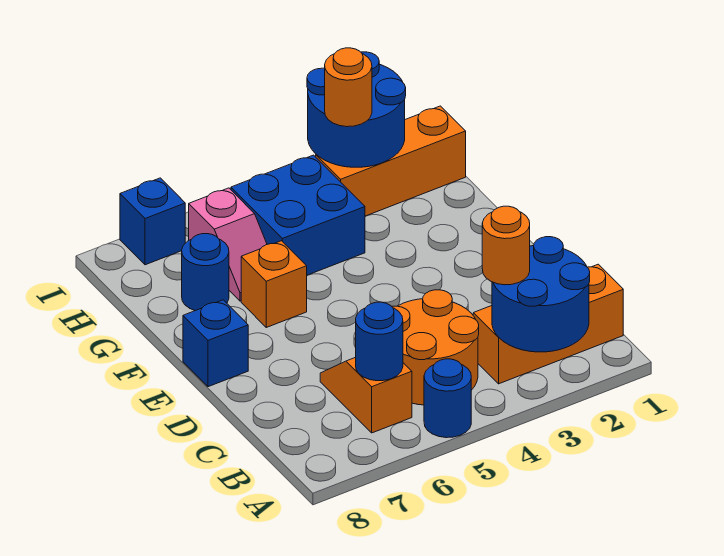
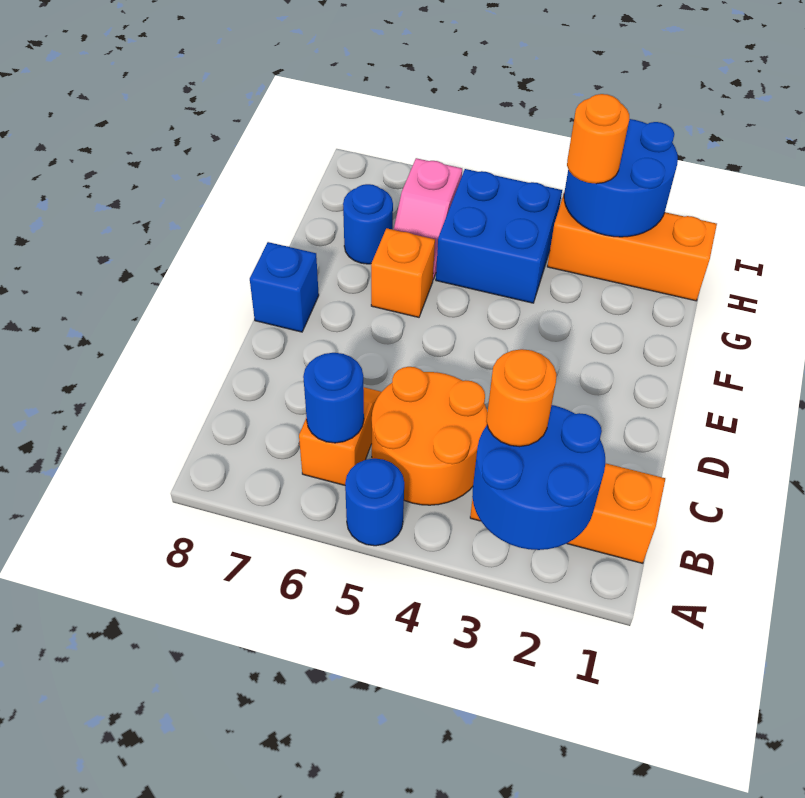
blue 1x1 brick [120,178,185,265] -> none

